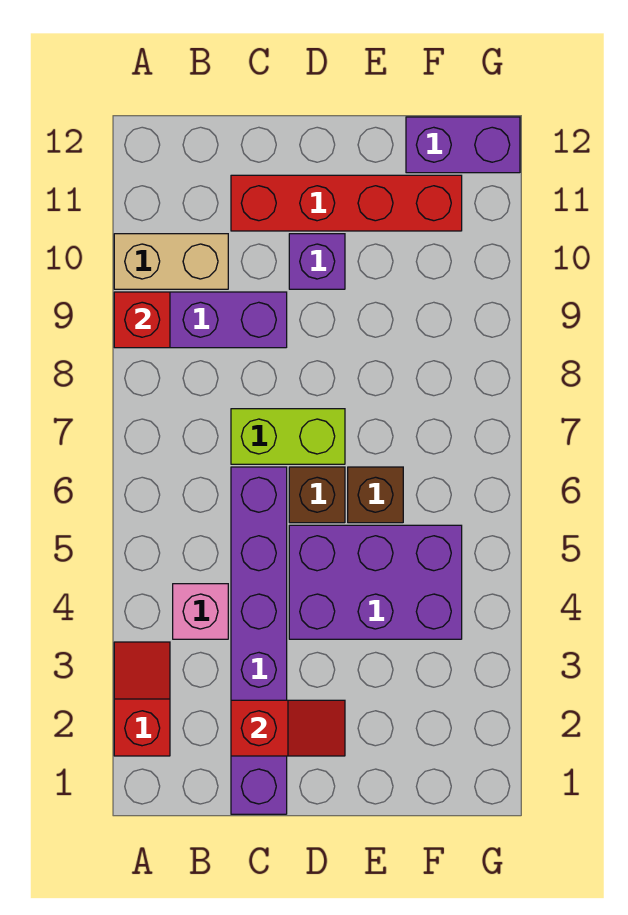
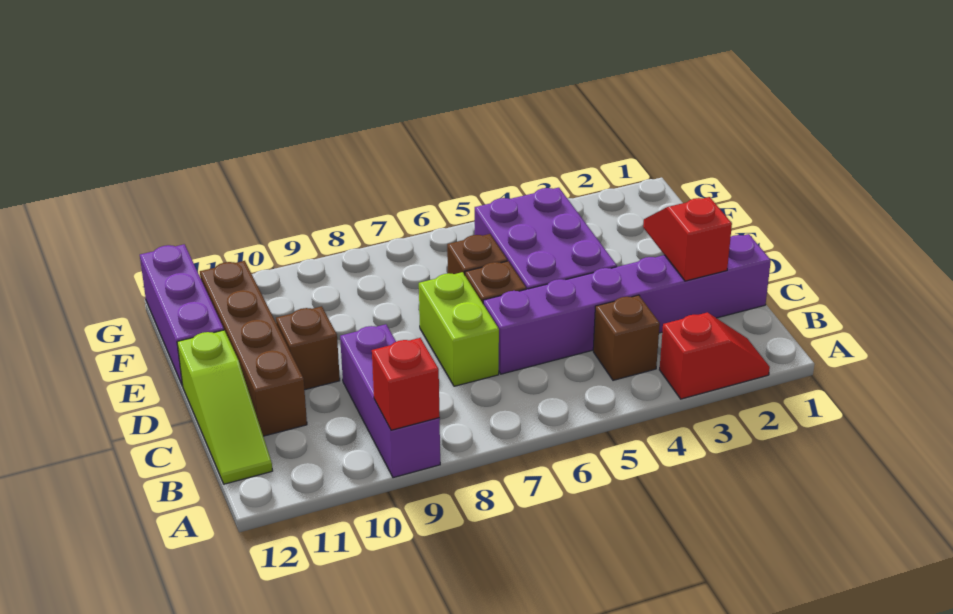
red 1x2 slope [114,642,170,756] -> red 1x2 slope turned to [660,312,770,399]
tan 1x2 brick [114,234,228,289] -> none
pink 1x1 brick [173,584,228,639] -> brown 1x1 brick [593,295,660,380]
none -> lime 1x3 slope [177,330,273,484]
red 1x4 brick [231,175,462,231] -> brown 1x4 brick [200,261,307,436]
purple 1x1 brick [289,234,345,289] -> brown 1x1 brick [276,306,340,390]
purple 1x2 brick [406,117,520,173] -> purple 1x3 brick [140,244,224,386]

